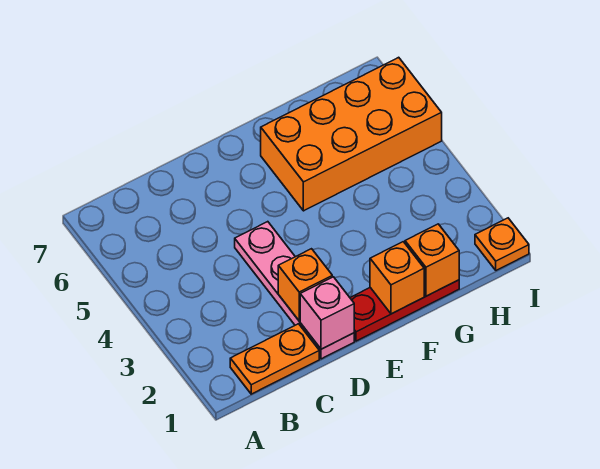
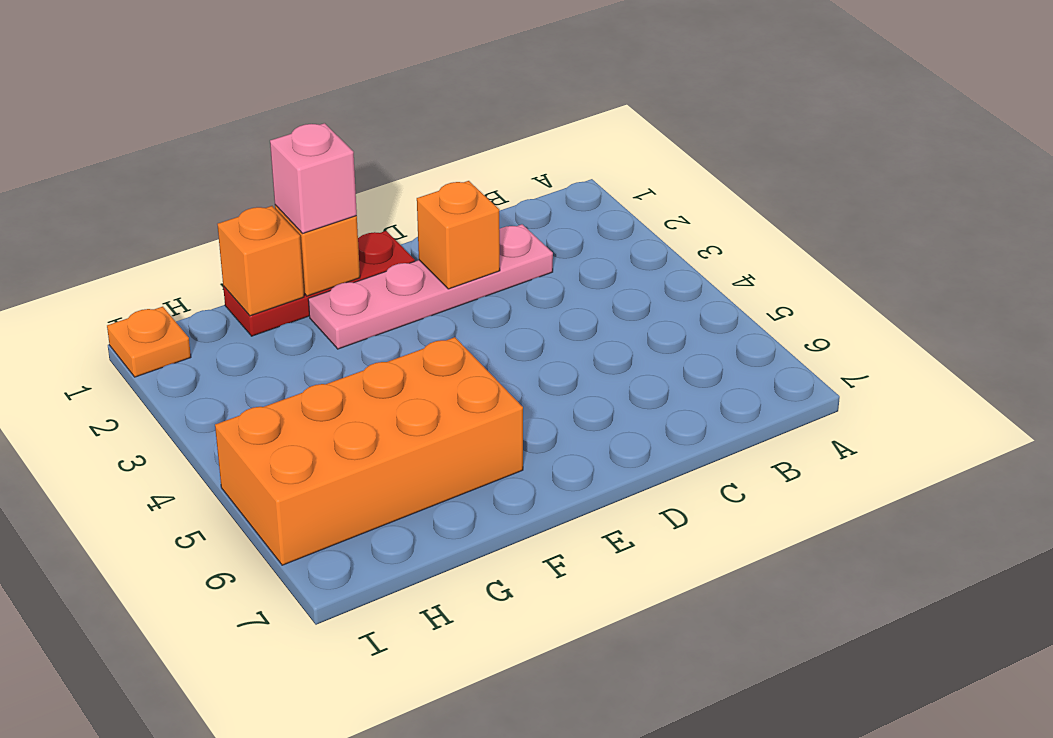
orange 1x2 plate [230,324,319,394] -> none
pink 1x4 plate [235,222,354,359] -> pink 1x4 plate turned to [308,224,553,349]
pink 1x1 brick [300,277,354,349] -> pink 1x1 brick moved to [270,123,357,233]

